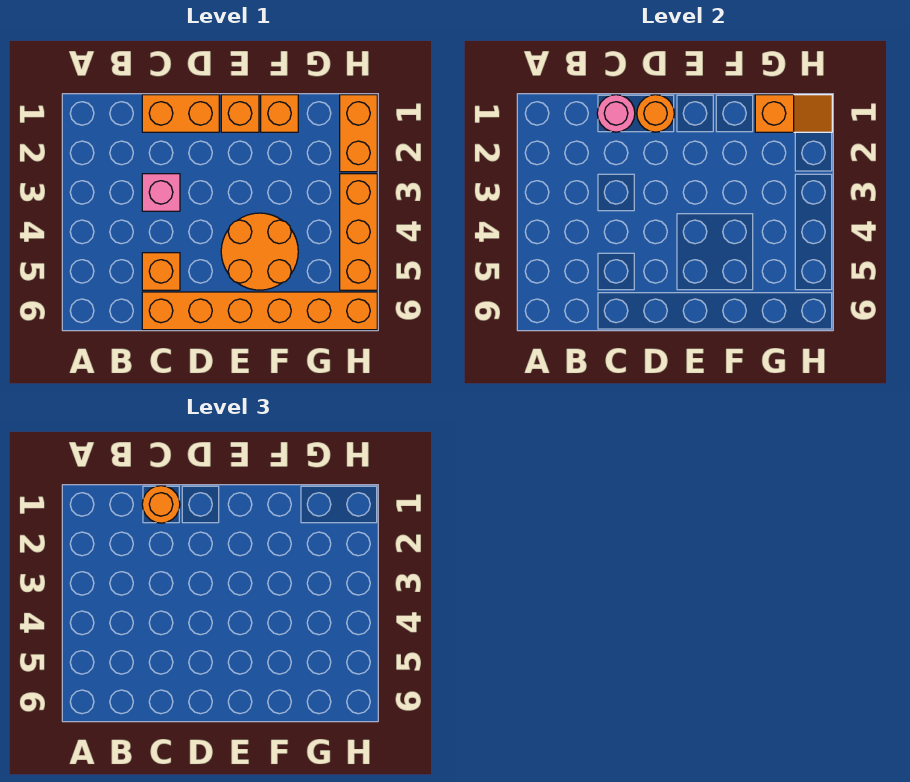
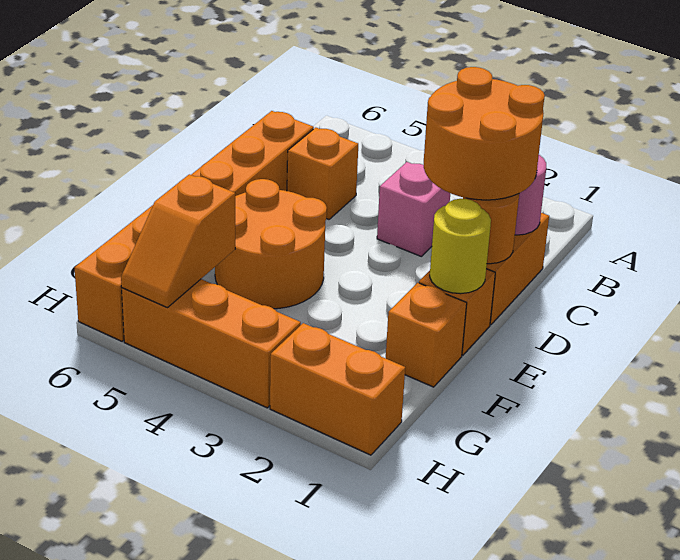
orange 1x1 round brick [142,486,180,523] -> orange 2x2 round brick [424,67,545,200]
none -> yellow 1x1 round brick [430,199,491,294]
orange 1x2 slope [755,95,832,132] -> orange 1x2 slope moved to [121,174,235,308]

